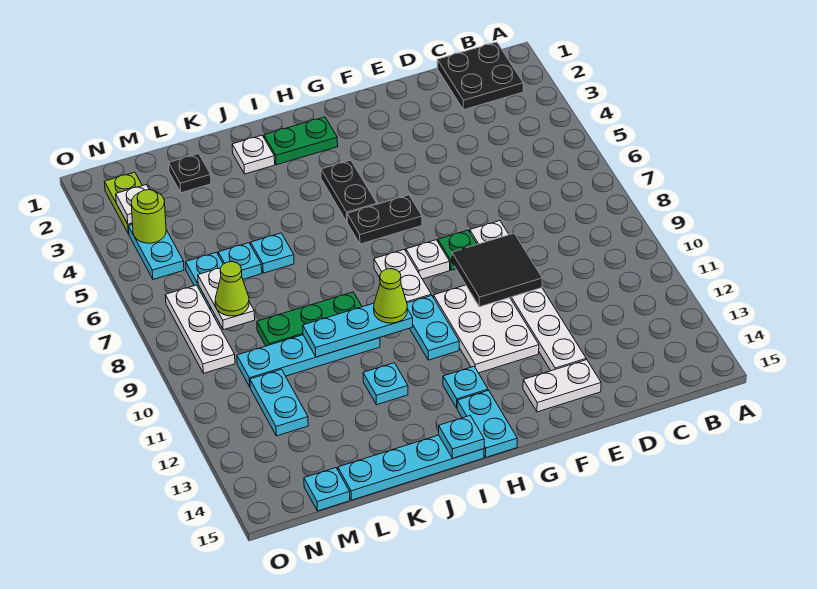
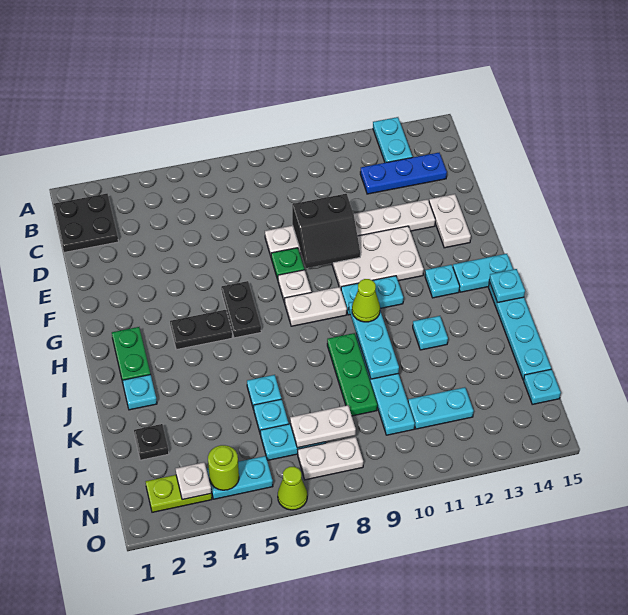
none -> cyan 1x2 plate [373,117,412,163]
none -> blue 1x3 plate [360,153,447,194]
black 2x2 tile [452,233,542,307] -> black 2x2 slope [292,194,360,268]
white 1x1 plate [232,135,275,174] -> cyan 1x1 plate [123,374,157,410]
lime 1x1 cone [215,262,249,316] -> lime 1x1 cone moved to [278,467,307,510]
white 1x3 plate [165,285,235,373] -> white 1x2 plate [298,437,363,480]

